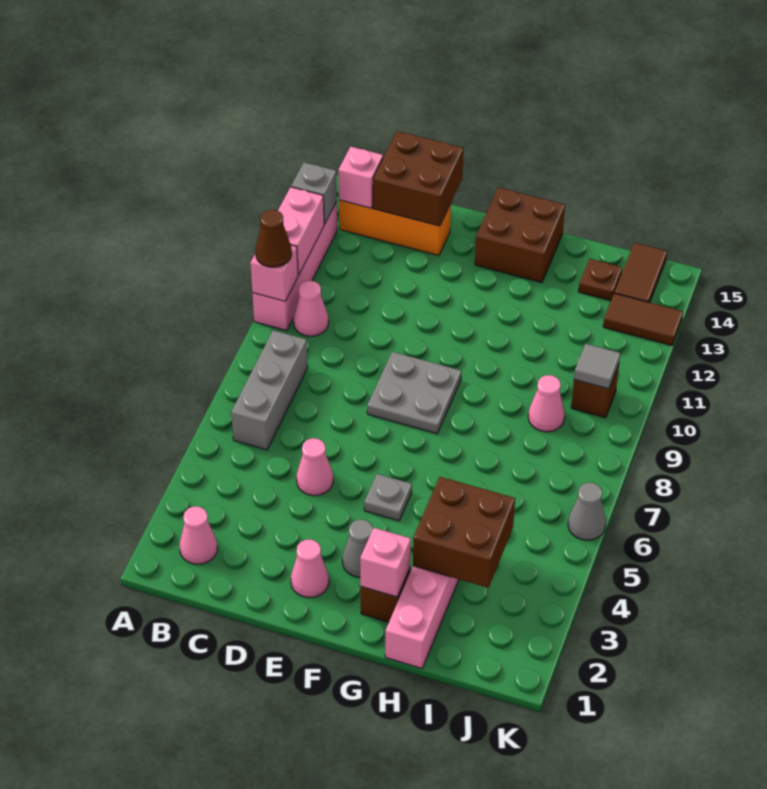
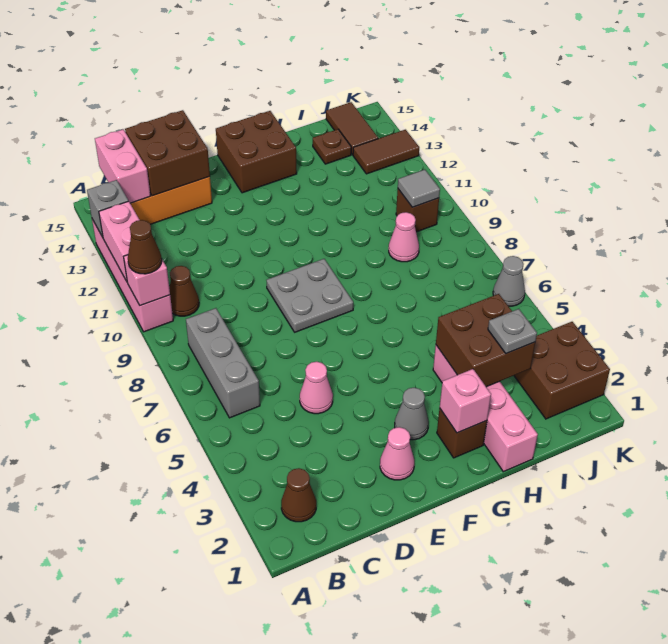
pink 1x1 cone [179,506,218,564] -> brown 1x1 cone [281,468,316,522]
pink 1x1 cone [293,281,329,336] -> brown 1x1 cone [169,266,199,316]
pink 1x1 brick [338,147,383,208] -> pink 1x2 brick [95,129,150,203]
grey 1x1 plate [364,474,412,521] -> grey 1x1 plate moved to [488,309,537,354]
none -> brown 2x2 brick [514,322,610,419]

